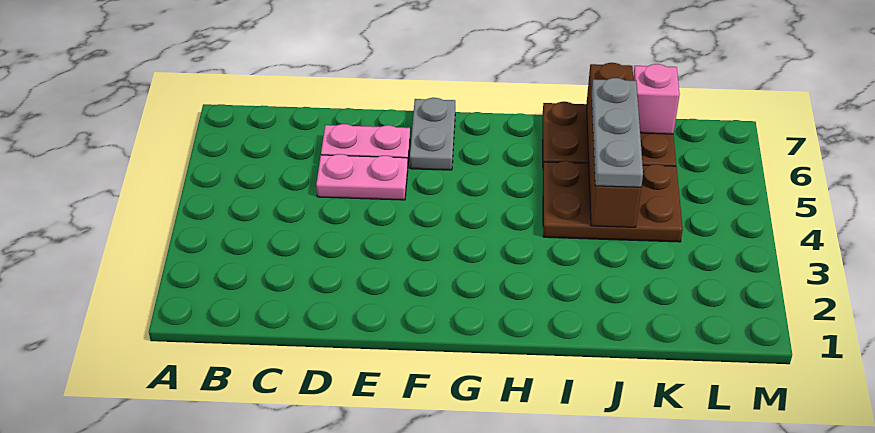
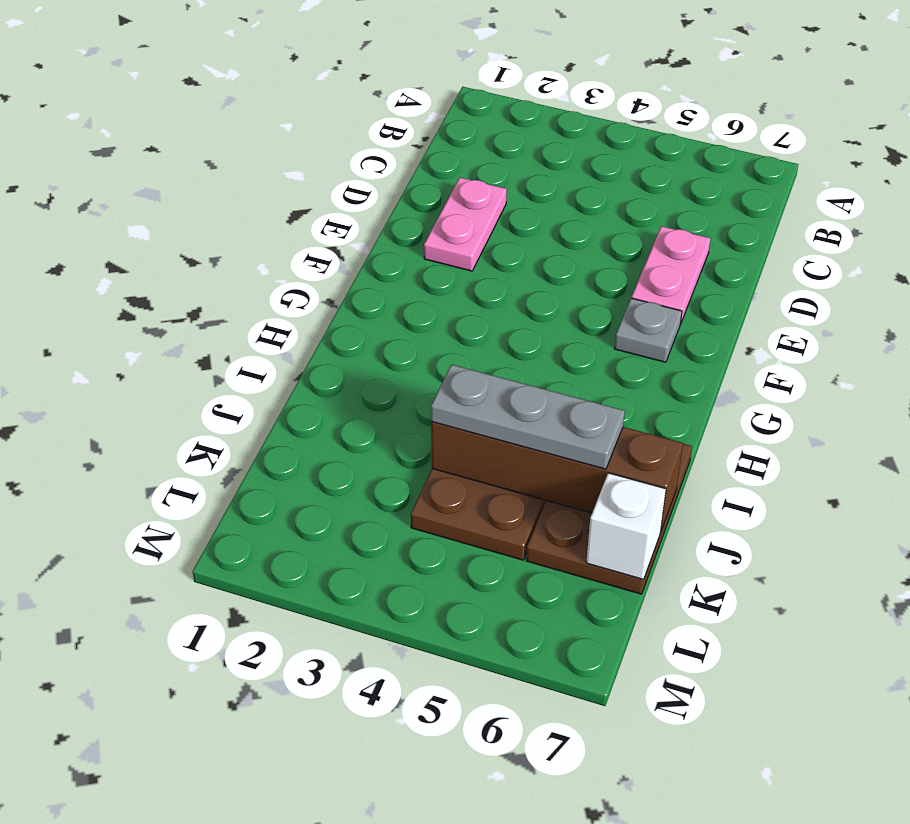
pink 1x2 plate [316,154,408,200] -> pink 1x2 plate moved to [424,178,507,271]
grey 1x2 plate [410,98,455,170] -> grey 1x1 plate [615,298,682,362]
pink 1x1 brick [633,64,680,134] -> white 1x1 brick [586,473,666,579]

